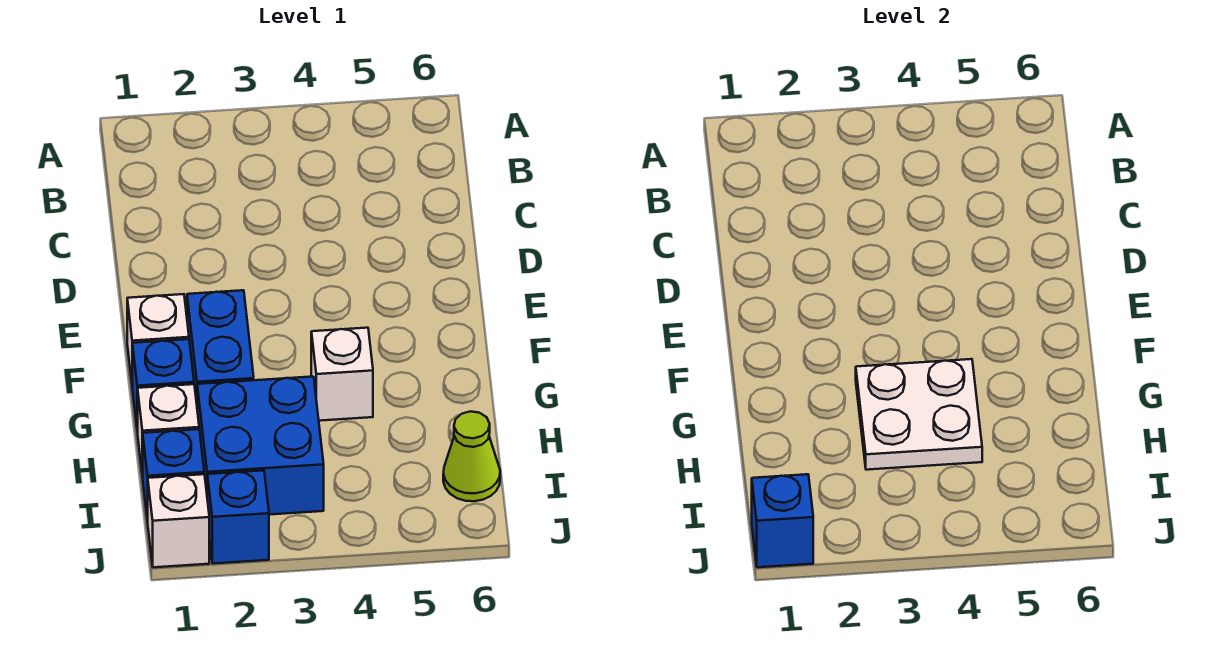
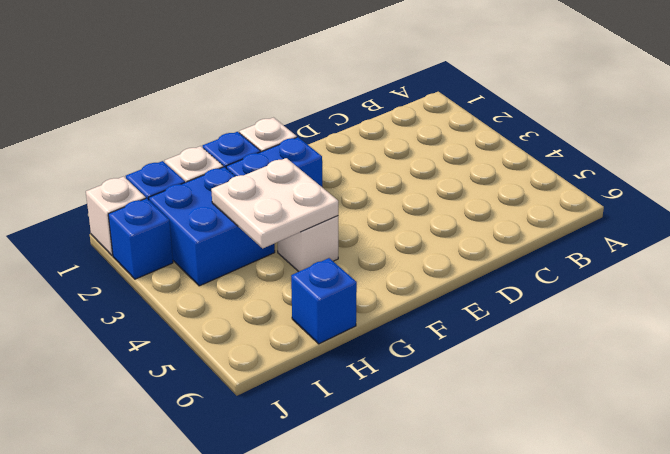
lime 1x1 cone [443,411,500,501] -> none
blue 1x1 brick [752,474,813,567] -> blue 1x1 brick moved to [291,258,357,344]

